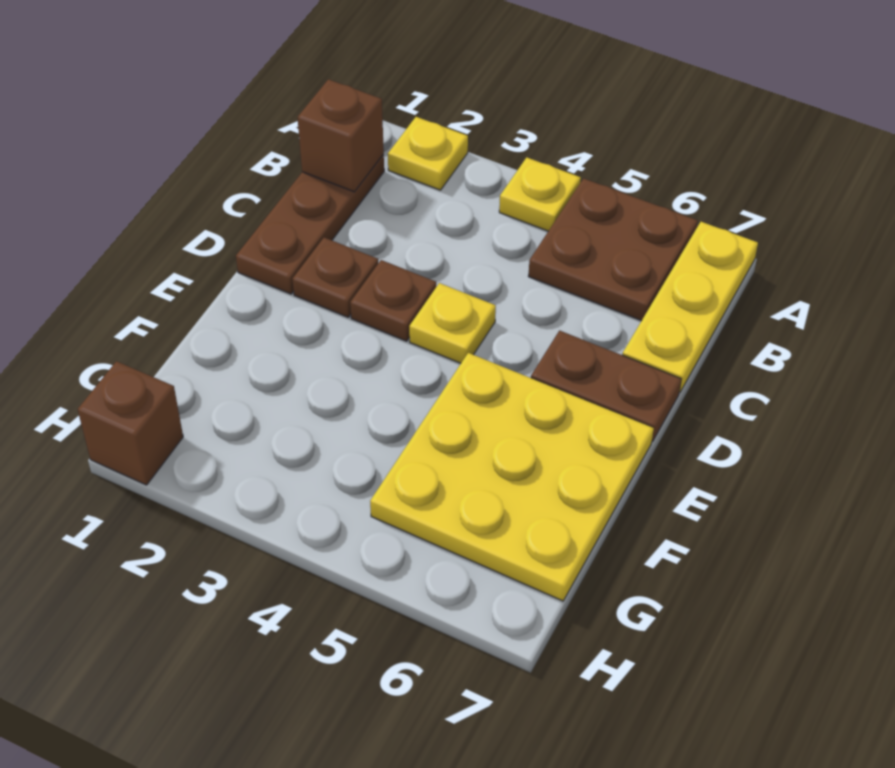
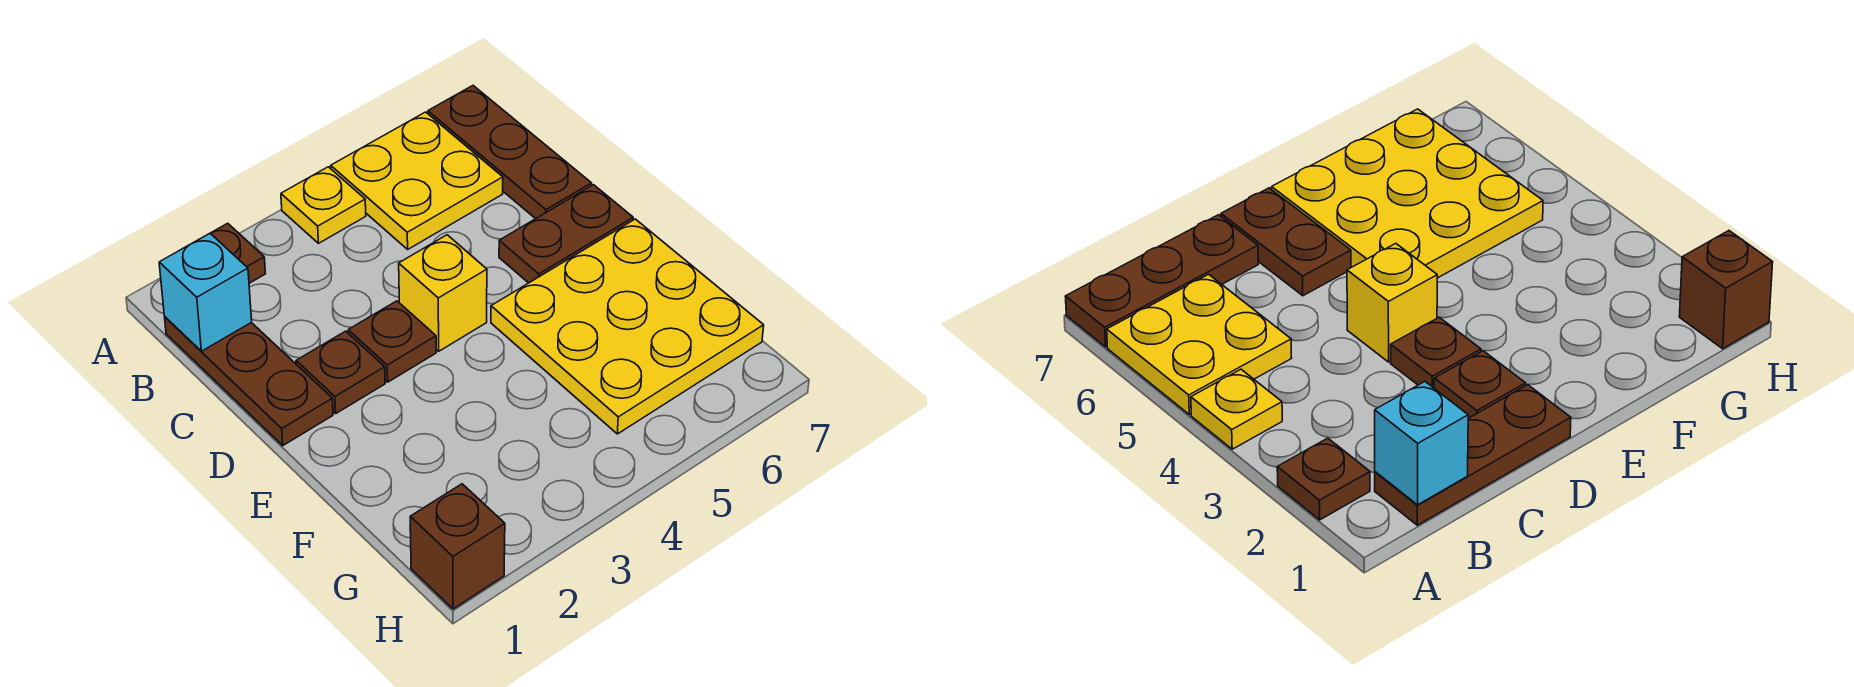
yellow 1x1 plate [388,117,468,190] -> brown 1x1 plate [210,223,265,283]
brown 2x2 plate [528,178,698,321] -> yellow 2x2 plate [331,112,503,249]
yellow 1x3 plate [622,222,758,393] -> brown 1x3 plate [428,86,592,219]
brown 1x1 brick [297,79,384,192] -> cyan 1x1 brick [159,233,252,351]
yellow 1x1 plate [409,283,496,363] -> yellow 1x1 brick [399,235,487,351]

